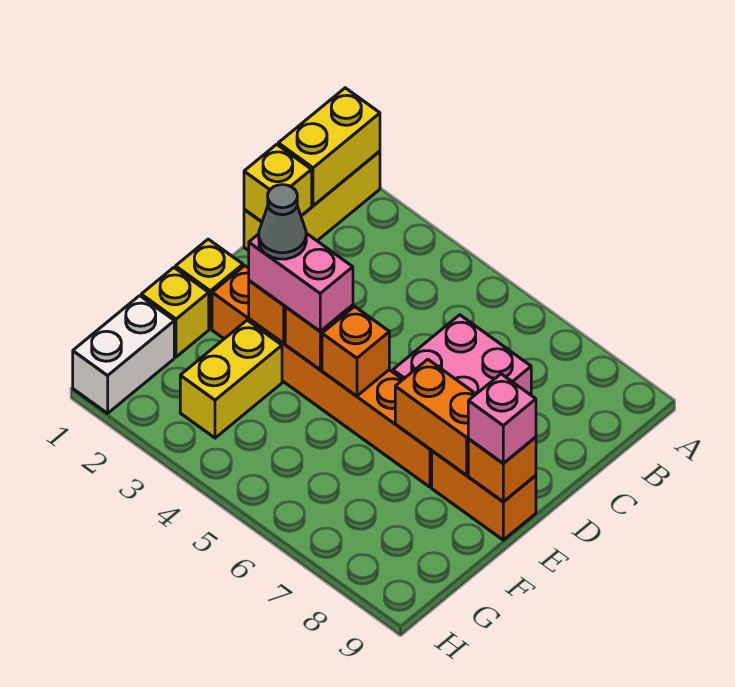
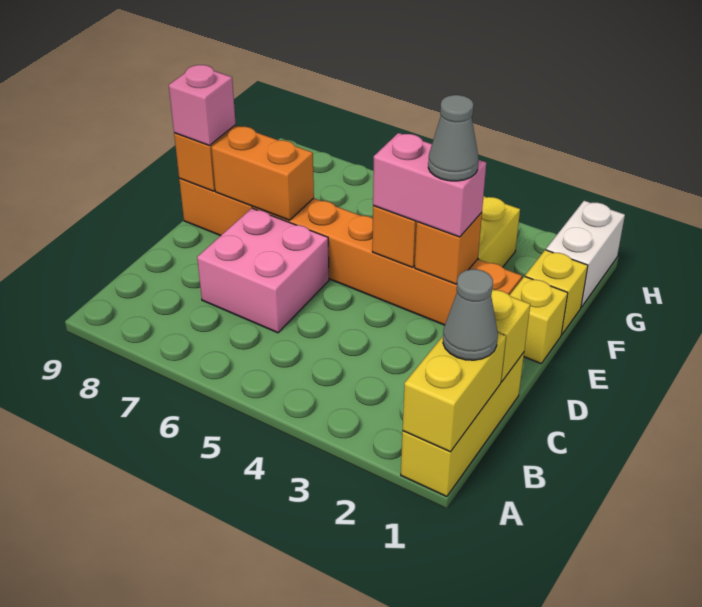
none -> grey 1x1 cone [443,269,498,360]
orange 1x1 brick [322,307,389,396] -> none

